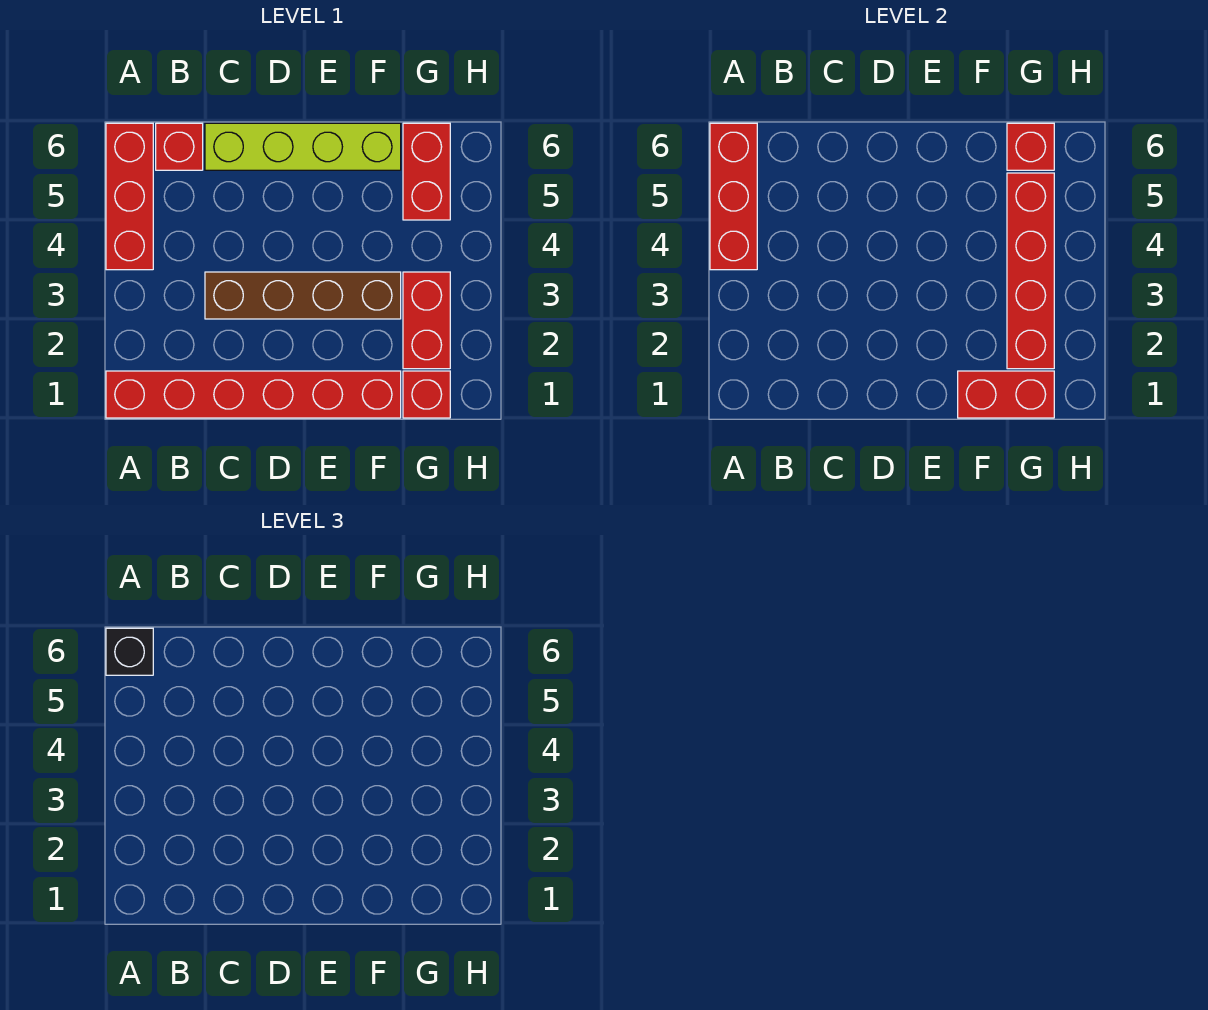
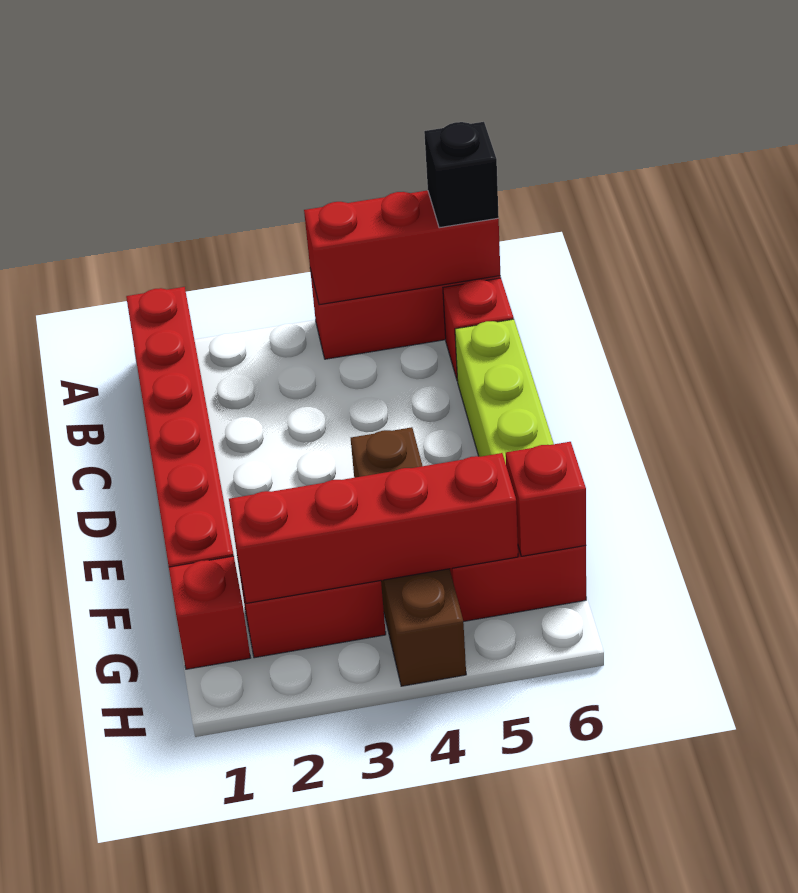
brown 1x4 brick [205,272,401,319] -> brown 1x4 brick moved to [351,427,466,686]
red 1x2 brick [958,371,1054,418] -> none

